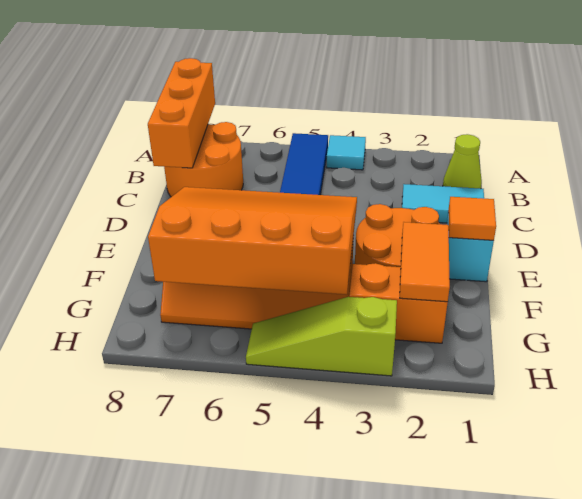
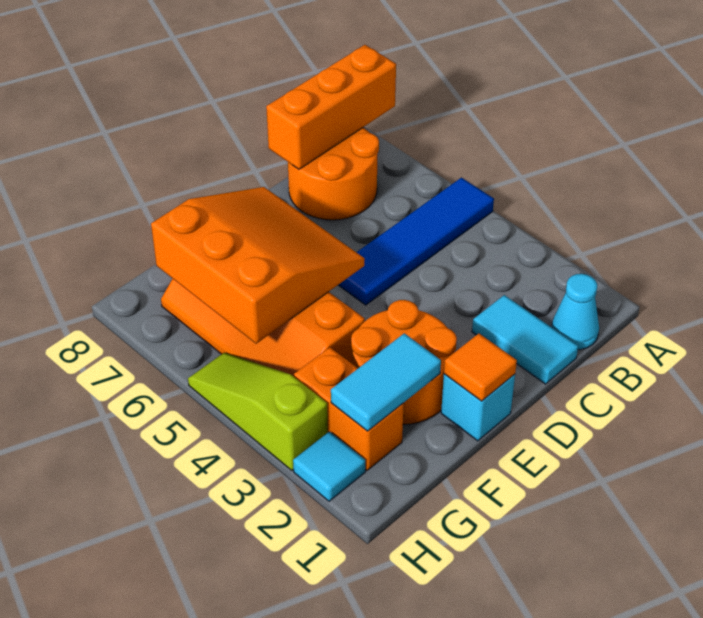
cyan 1x1 tile [327,135,366,170] -> cyan 1x1 tile moved to [293,431,365,501]
lime 1x1 cone [443,134,482,189] -> cyan 1x1 cone [552,274,599,350]
orange 3x4 slope [148,187,357,295] -> orange 3x3 slope [151,187,365,344]
orange 1x2 tile [400,222,450,302] -> cyan 1x2 tile [331,333,441,431]

